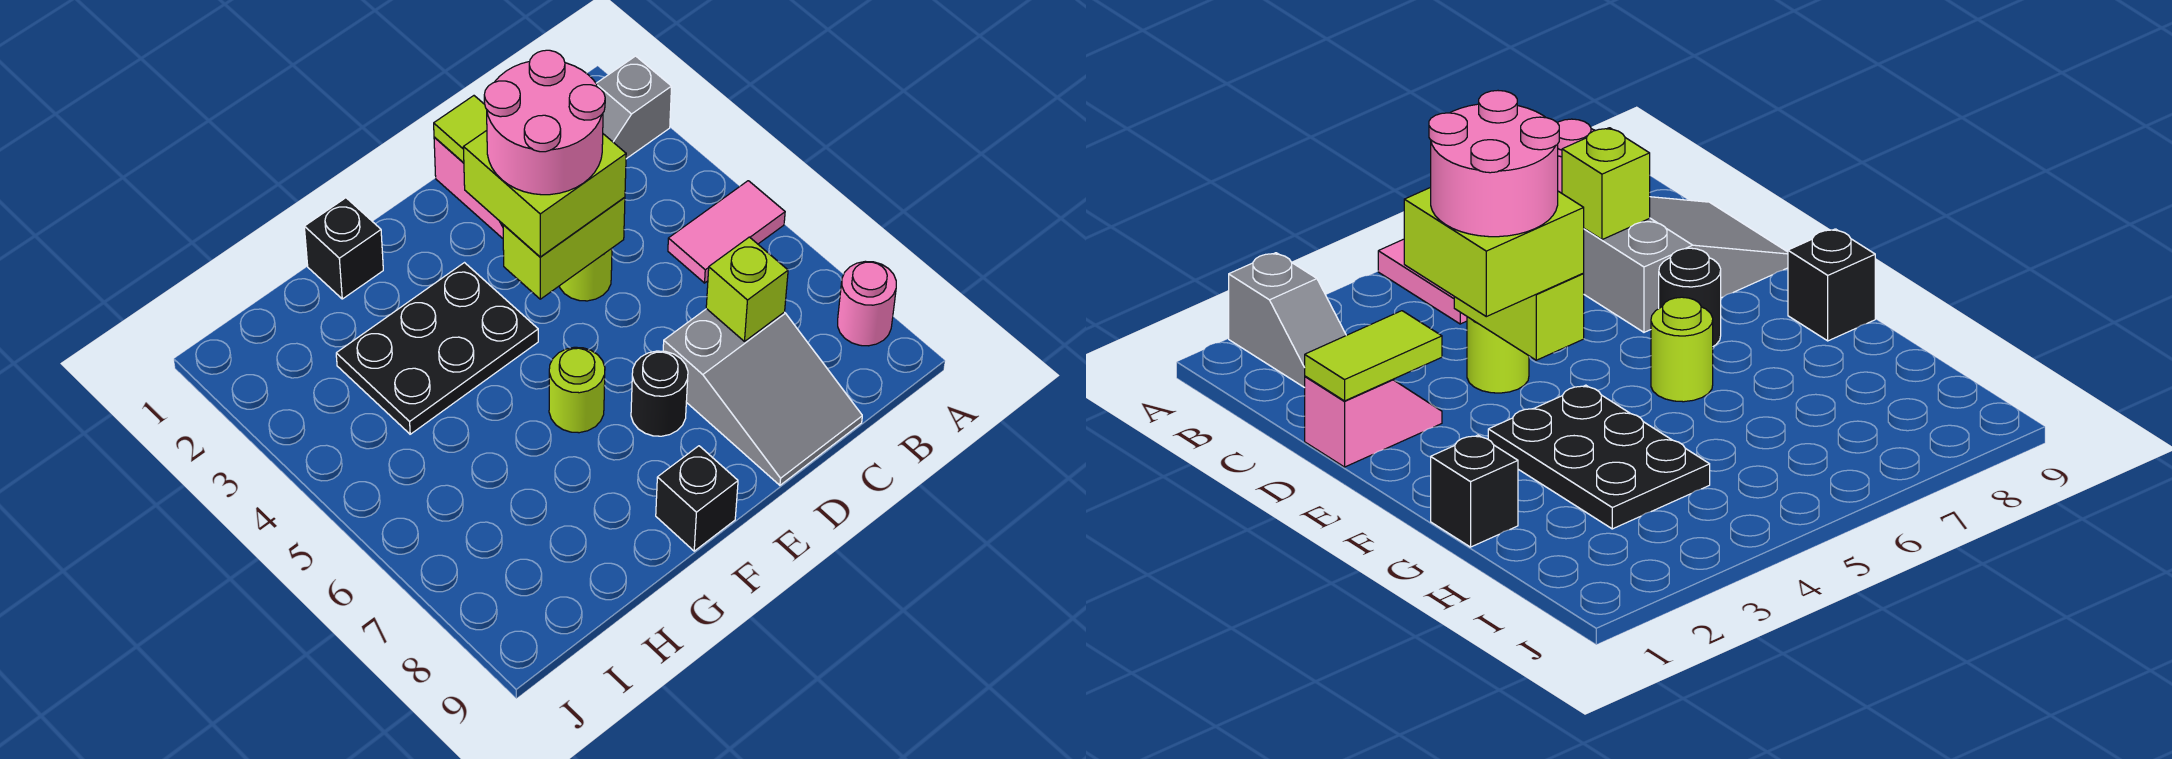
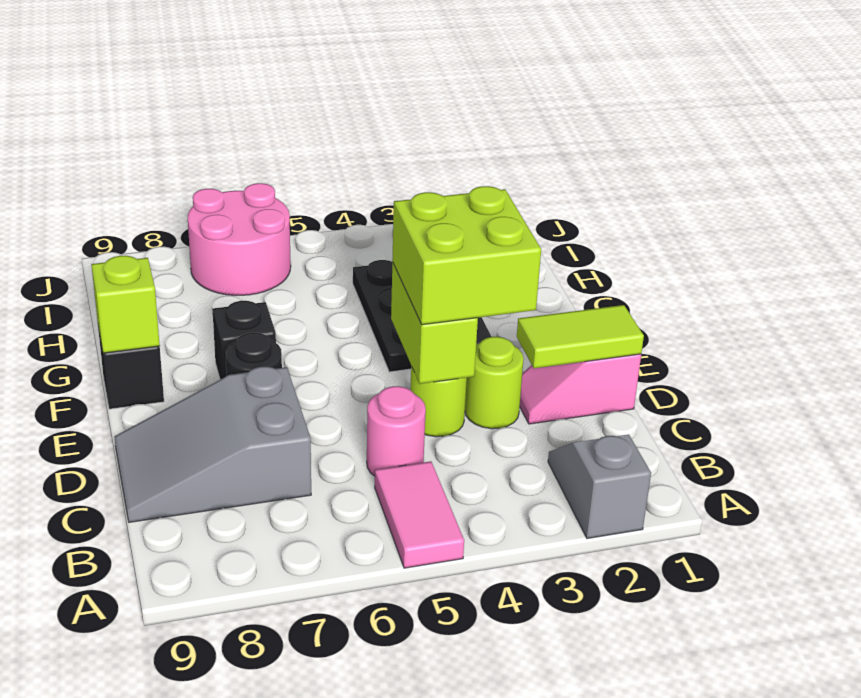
pink 1x1 round brick [838,261,896,346] -> pink 1x1 round brick moved to [367,386,426,476]
lime 1x1 brick [706,237,788,341] -> lime 1x1 brick moved to [91,256,160,353]
pink 2x2 round brick [484,50,605,195] -> pink 2x2 round brick moved to [188,183,291,295]
lime 1x1 round brick [549,347,605,433] -> lime 1x1 round brick moved to [465,337,524,429]
black 1x1 brick [304,198,383,299] -> black 1x1 brick moved to [212,301,276,379]

